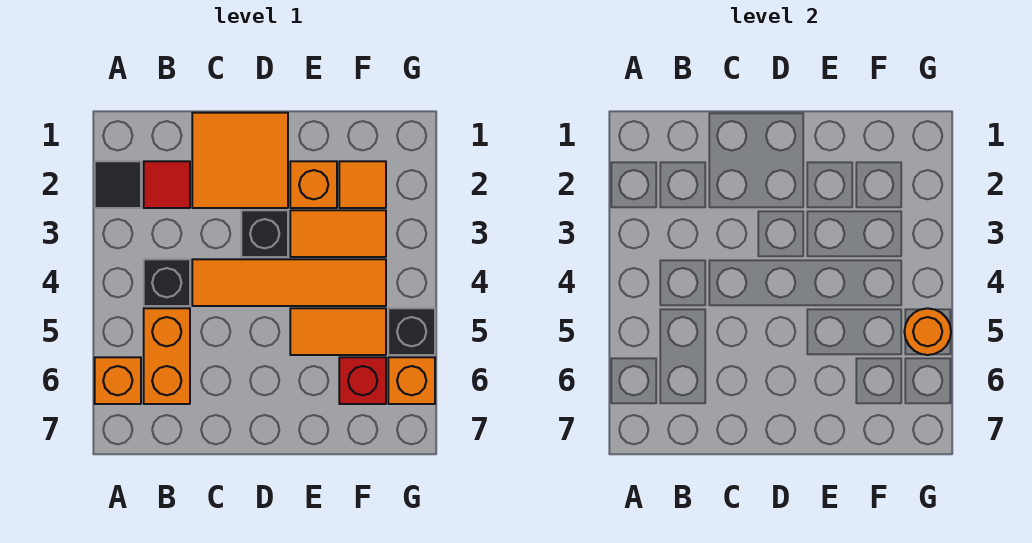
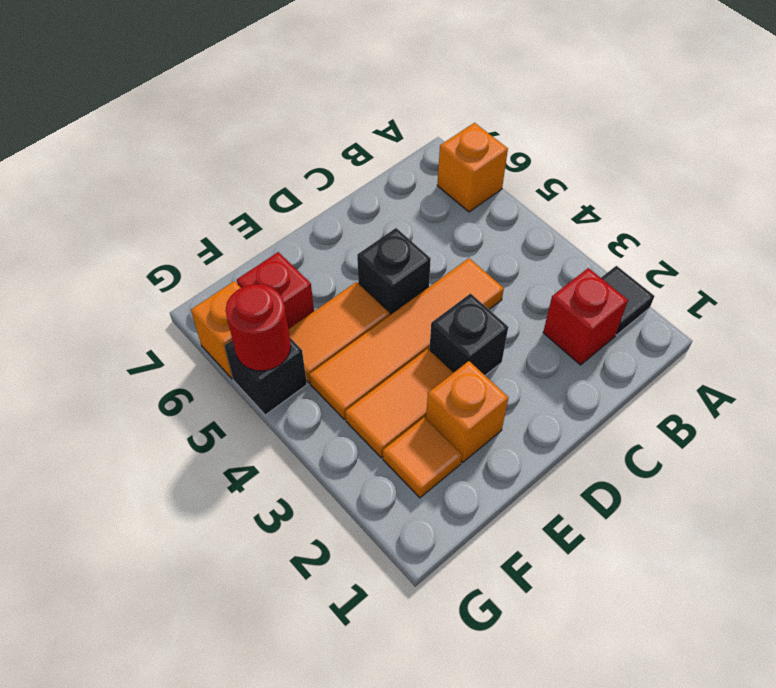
red 1x1 tile [144,161,190,208] -> red 1x1 brick [543,268,628,365]
black 1x1 brick [144,259,190,306] -> black 1x1 brick moved to [357,228,431,315]
orange 1x2 brick [144,308,190,404] -> none
orange 2x2 tile [192,113,288,208] -> none
orange 1x1 round brick [904,308,951,355] -> red 1x1 round brick [226,284,291,371]

